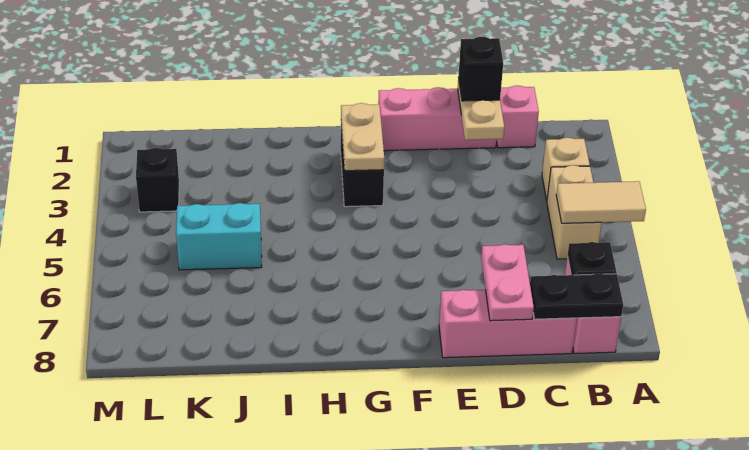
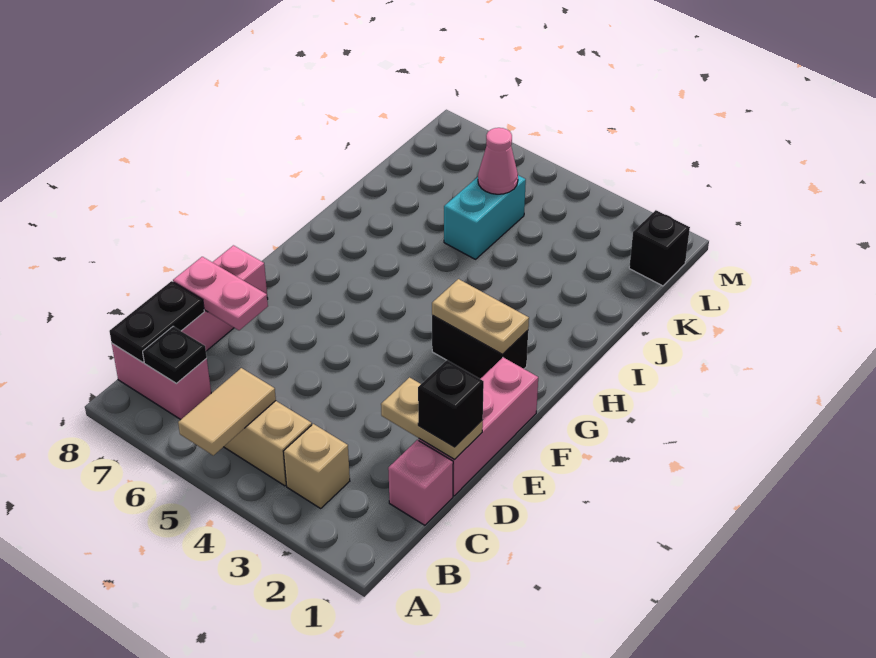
none -> pink 1x1 cone [478,128,518,194]
black 1x1 brick [136,148,179,212] -> black 1x1 brick moved to [629,210,690,286]

